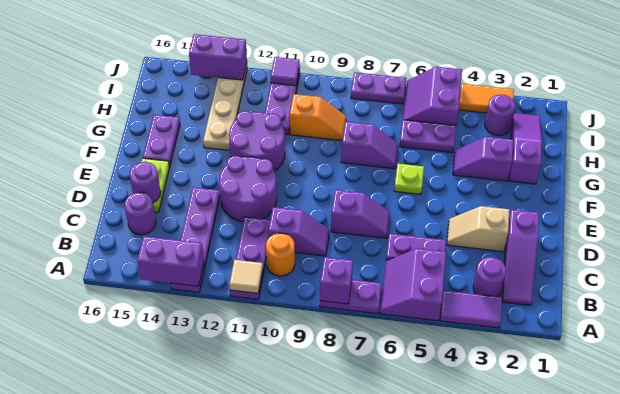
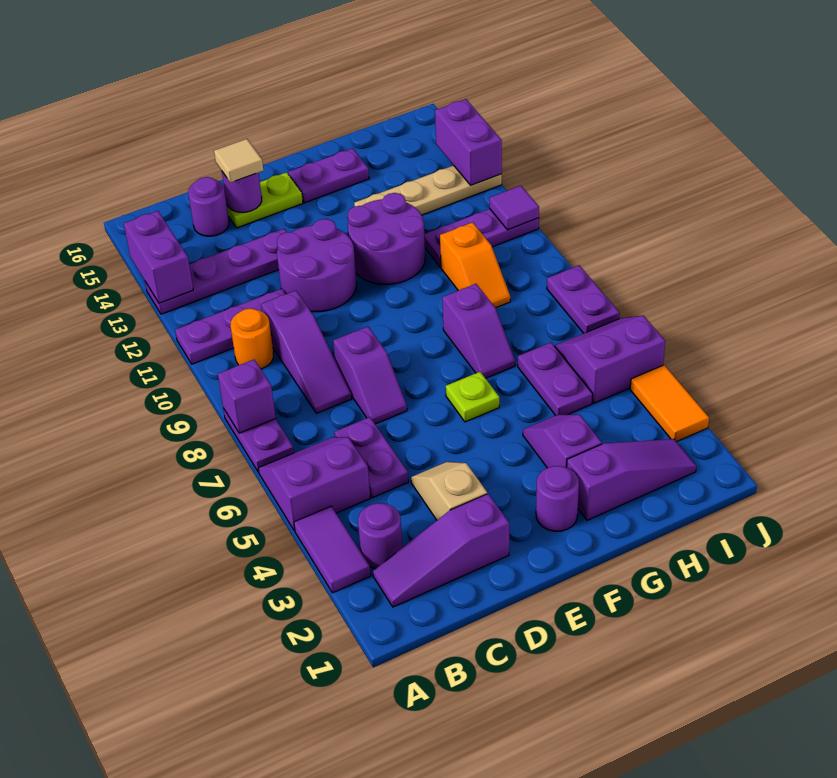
tan 1x1 tile [229,260,263,293] -> tan 1x1 tile moved to [214,139,263,183]
purple 1x2 slope [268,207,329,256] -> purple 1x3 slope [261,290,352,413]
purple 1x1 round brick [485,95,515,135] -> purple 1x1 round brick moved to [536,466,579,531]

